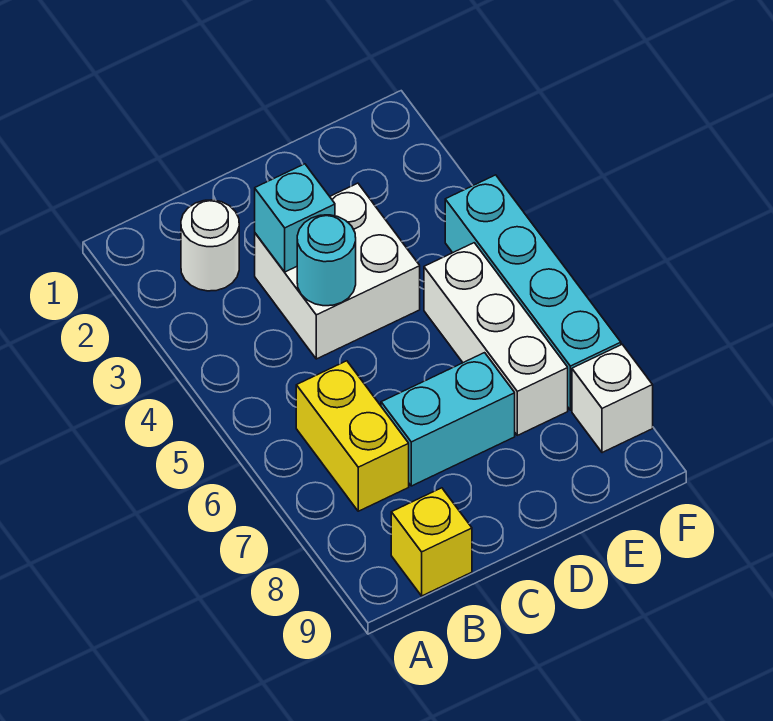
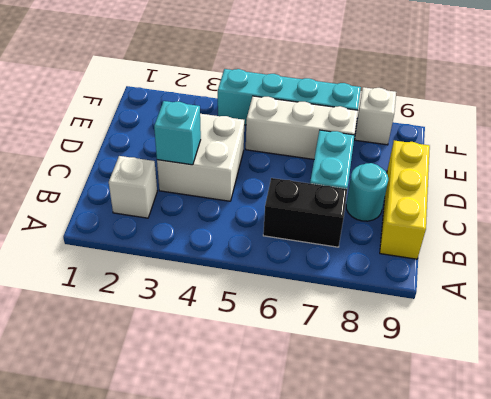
white 1x1 round brick [181,200,239,291] -> white 1x1 brick [109,156,157,218]
yellow 1x2 brick [296,361,409,511] -> black 1x2 brick [263,178,347,247]
yellow 1x1 brick [391,488,472,596] -> yellow 1x3 brick [380,140,430,259]
cyan 1x1 round brick [297,215,356,306] -> cyan 1x1 round brick moved to [346,163,388,221]

